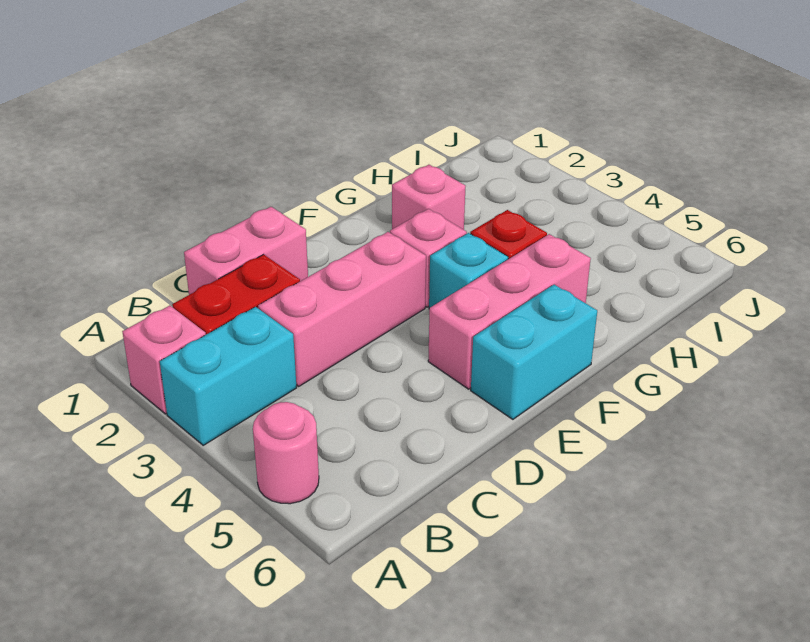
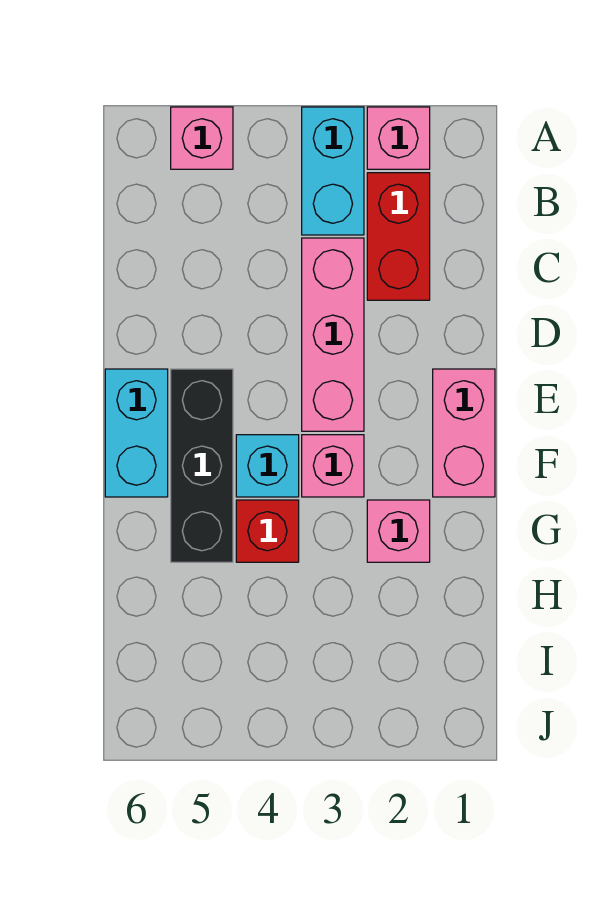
pink 1x1 round brick [253,402,319,504] -> pink 1x1 brick [171,107,233,169]
pink 1x2 brick [184,207,308,295] -> pink 1x2 brick moved to [433,369,495,497]
pink 1x3 brick [428,234,591,389] -> black 1x3 brick [171,369,233,562]

